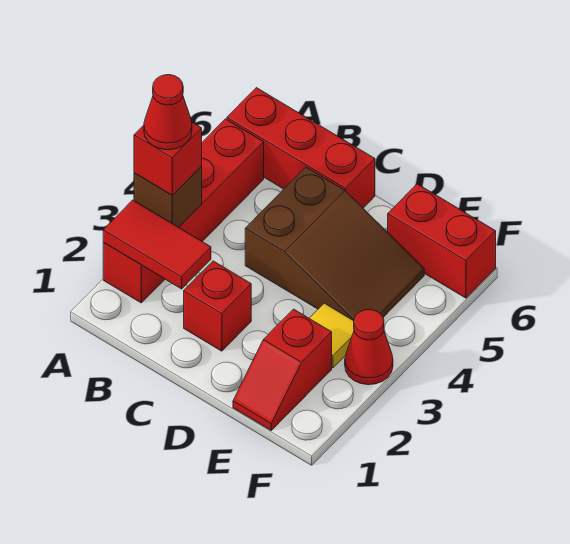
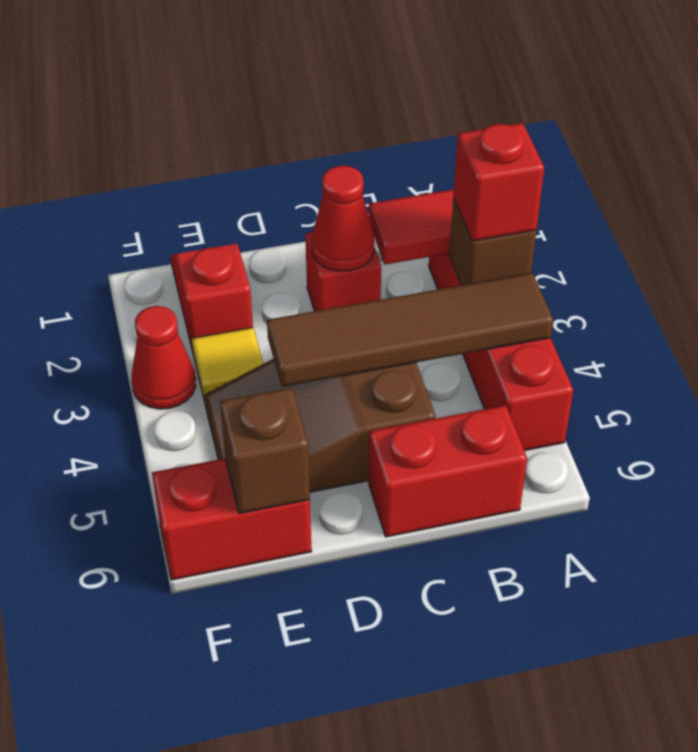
red 1x1 cone [144,75,192,150] -> red 1x1 cone moved to [311,166,375,271]
none -> brown 1x4 tile [267,273,553,387]
red 1x3 brick [227,88,375,208] -> red 1x2 brick [369,405,527,537]
none -> brown 1x1 brick [220,388,310,514]

